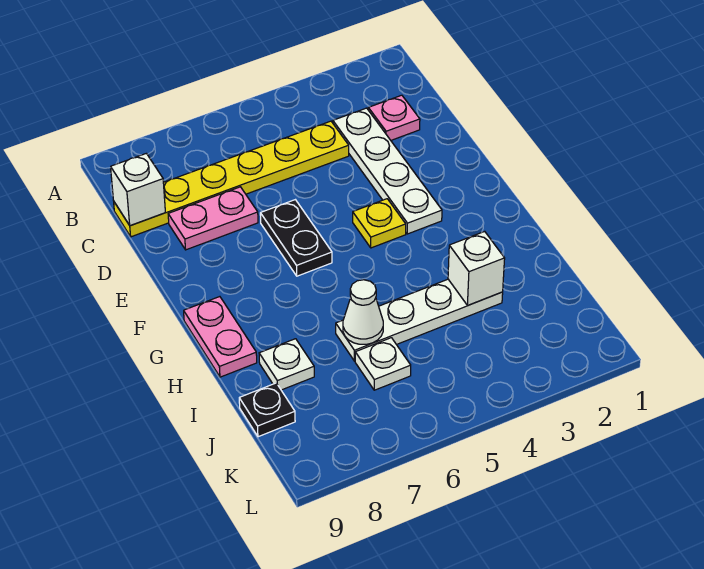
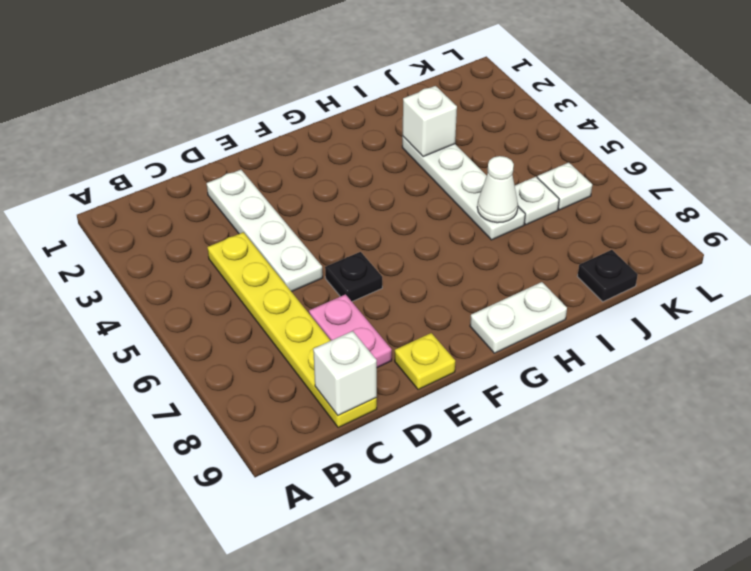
pink 1x1 plate [368,95,420,140] -> none
white 1x4 plate [333,108,442,234] -> white 1x4 plate turned to [207,170,323,292]
black 1x2 plate [260,200,332,276] -> black 1x1 plate [325,252,382,301]
yellow 1x1 plate [353,199,406,248] -> yellow 1x1 plate moved to [395,333,455,390]
pink 1x2 plate [184,297,257,377] -> white 1x2 plate [470,282,567,353]
white 1x1 plate [259,339,314,390] -> white 1x1 plate moved to [537,162,592,210]

